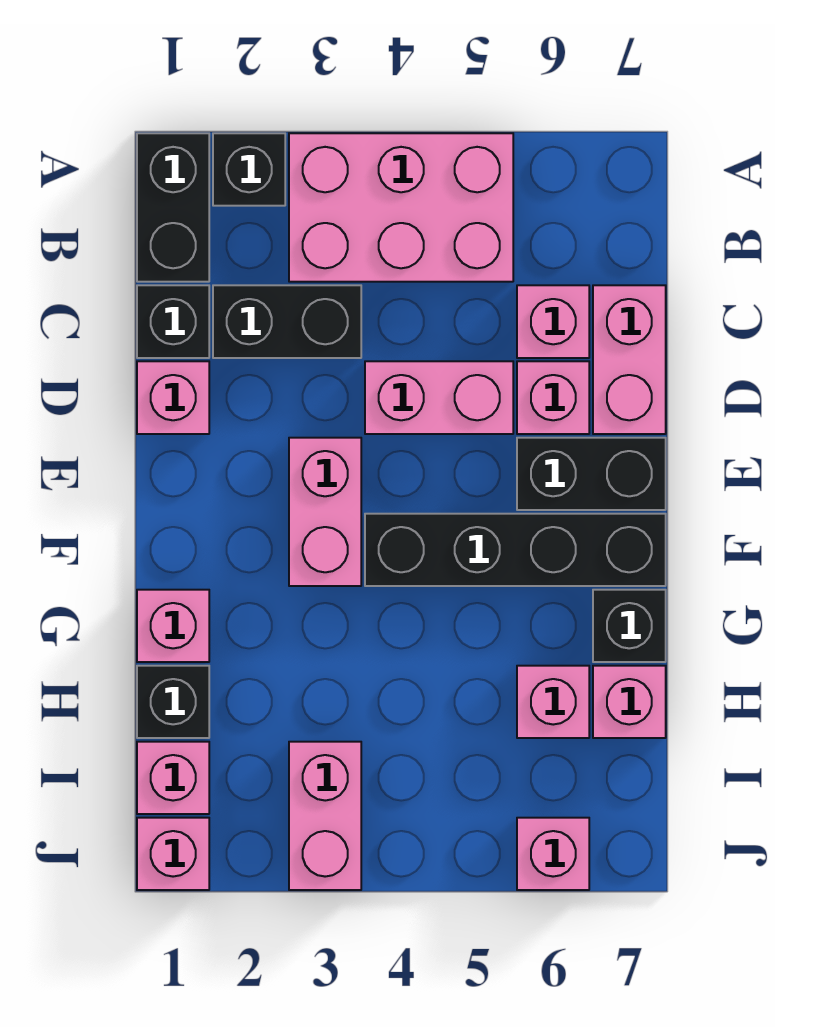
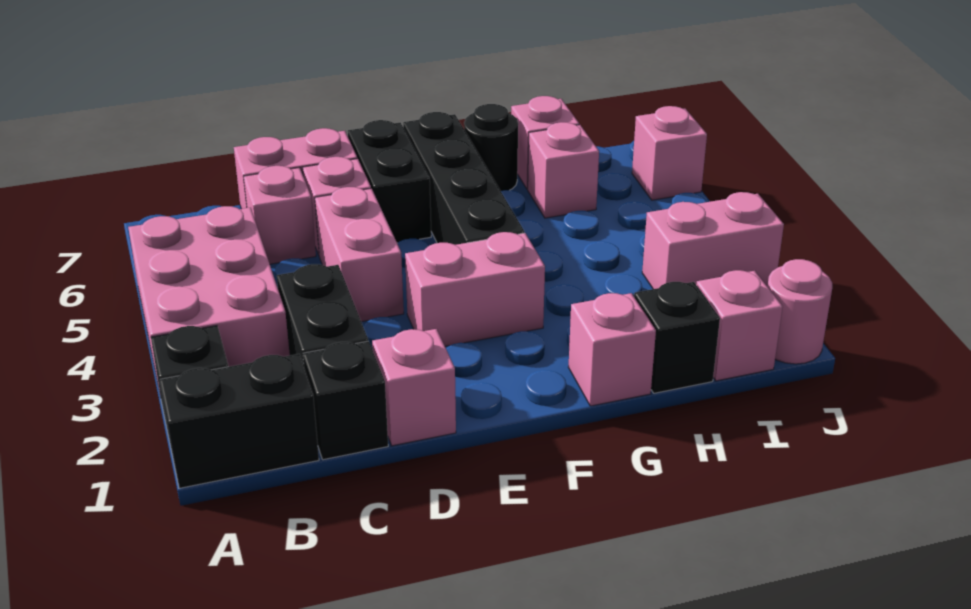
black 1x1 brick [593,590,666,662] -> black 1x1 round brick [464,104,518,191]
pink 1x1 brick [137,818,209,890] -> pink 1x1 round brick [767,259,832,364]

